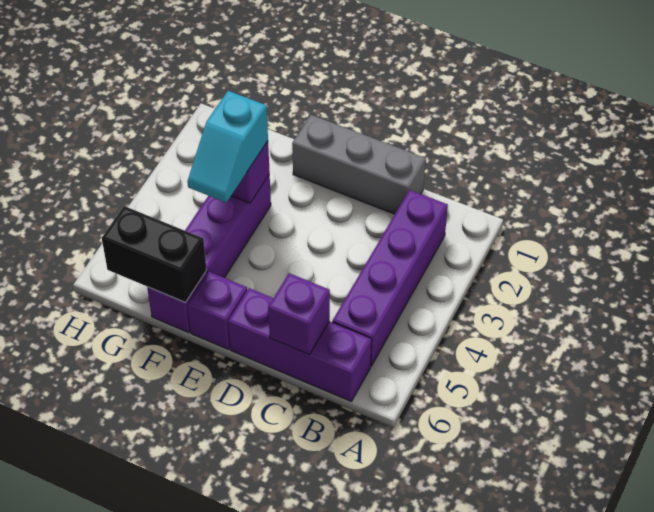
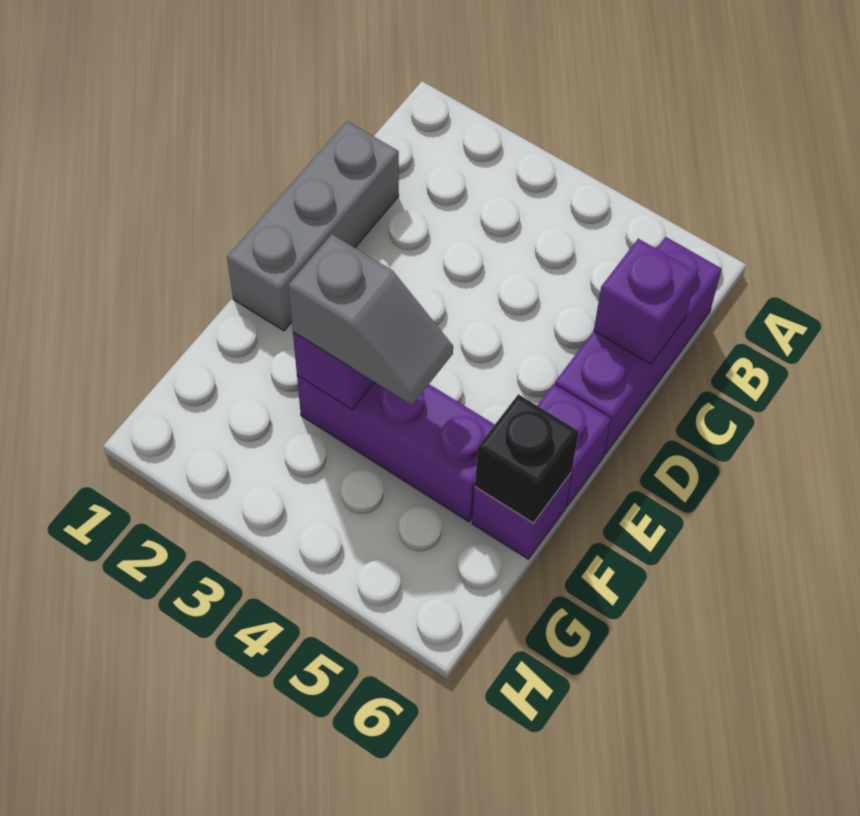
purple 1x4 brick [332,190,448,366] -> none
cyan 1x2 slope [187,91,268,203] -> grey 1x2 slope [288,234,453,405]
black 1x2 brick [102,206,206,302] -> black 1x1 brick [475,394,579,523]

